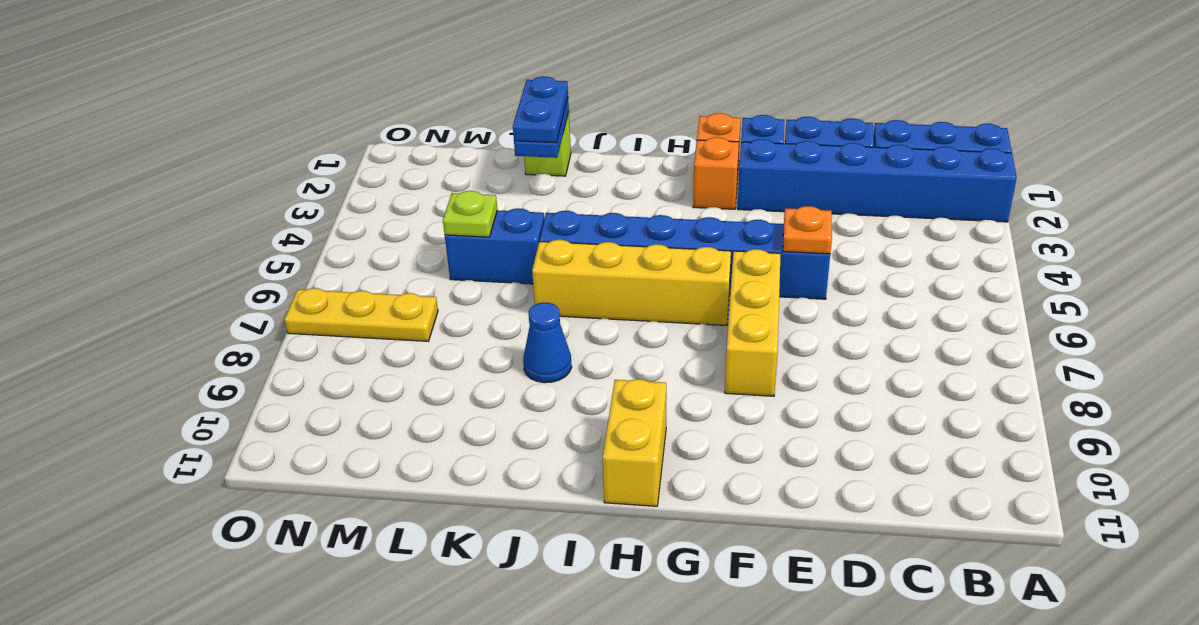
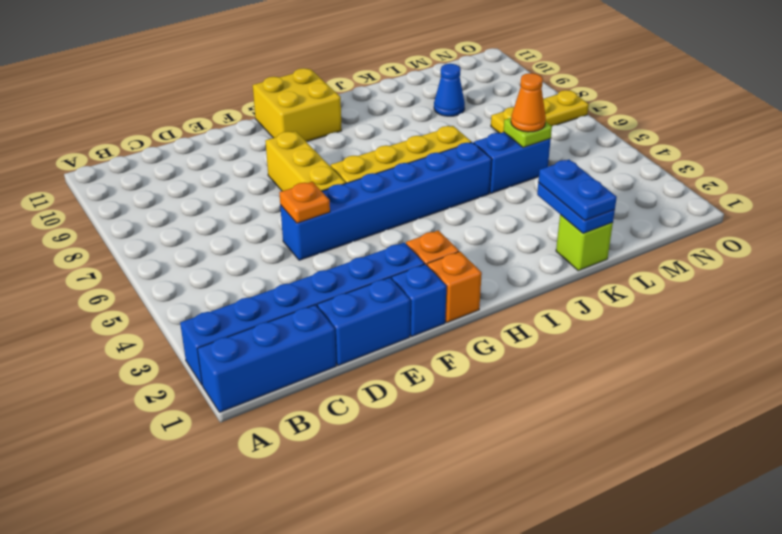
yellow 1x2 brick [603,379,666,506] -> yellow 2x2 brick [253,68,342,142]
blue 1x1 cone [523,302,572,383] -> blue 1x1 cone moved to [434,64,465,116]
none -> orange 1x1 cone [511,73,546,132]

